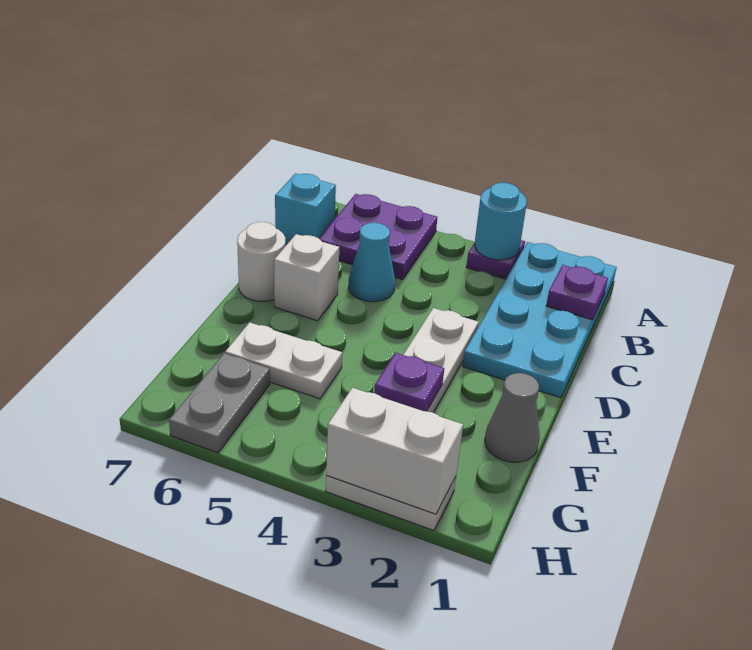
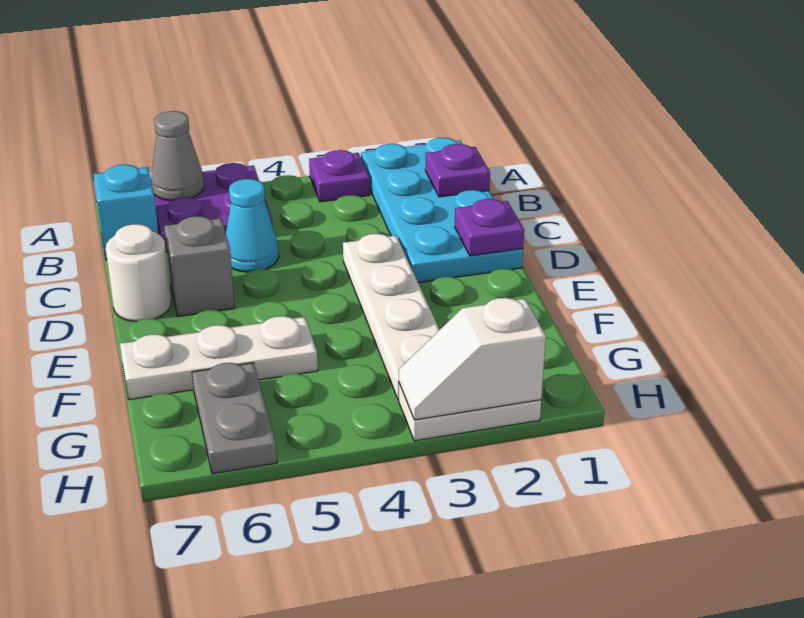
cyan 1x1 round brick [475,183,527,260] -> none
white 1x1 brick [274,234,339,321] -> grey 1x1 brick [164,216,235,317]
grey 1x1 cone [485,373,540,462] -> grey 1x1 cone moved to [151,111,204,201]
purple 1x1 plate [374,353,444,411] -> purple 1x1 plate moved to [455,199,524,256]
white 1x2 plate [225,322,342,399] -> white 1x3 plate [120,316,318,400]
white 1x2 brick [326,388,463,514] -> white 1x2 slope [399,298,546,420]

